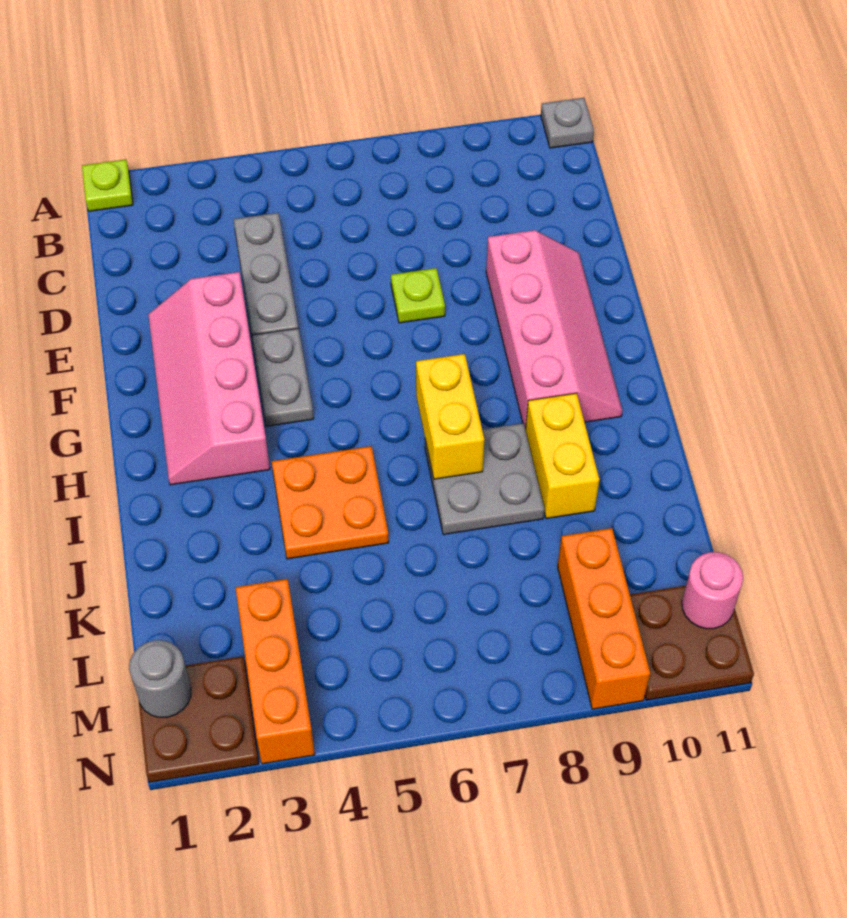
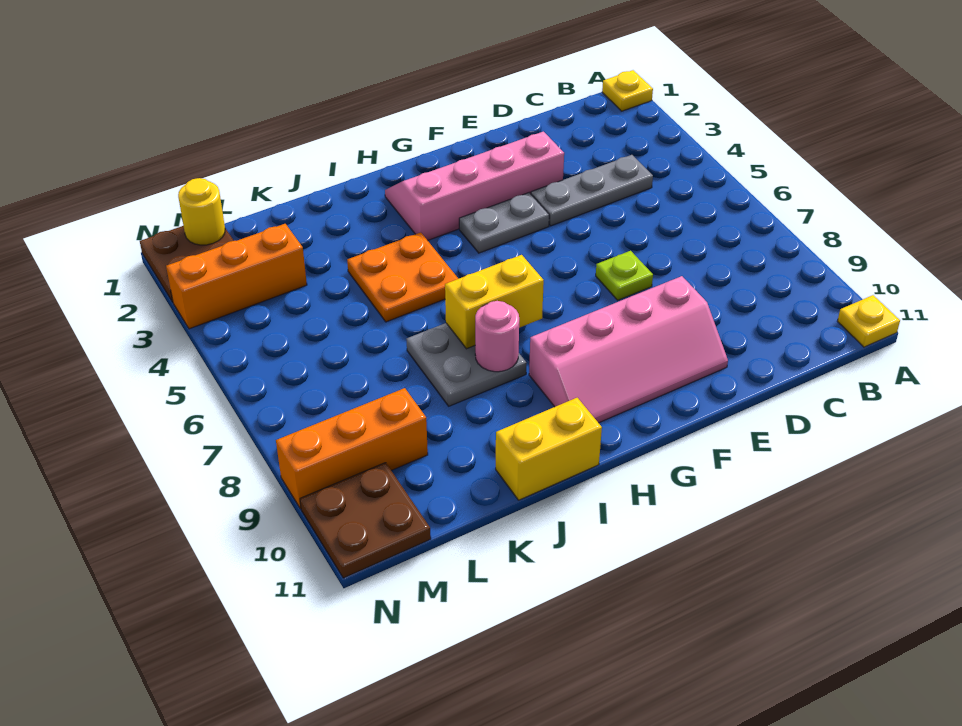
lime 1x1 plate [82,159,133,211] -> yellow 1x1 plate [602,70,653,111]
grey 1x1 plate [541,98,594,148] -> yellow 1x1 plate [837,295,900,347]
yellow 1x2 brick [526,393,599,519] -> yellow 1x2 brick moved to [496,398,602,500]
grey 1x1 round brick [129,640,191,717] -> yellow 1x1 round brick [178,178,225,245]
pink 1x1 round brick [682,552,743,629] -> pink 1x1 round brick moved to [475,301,519,372]

